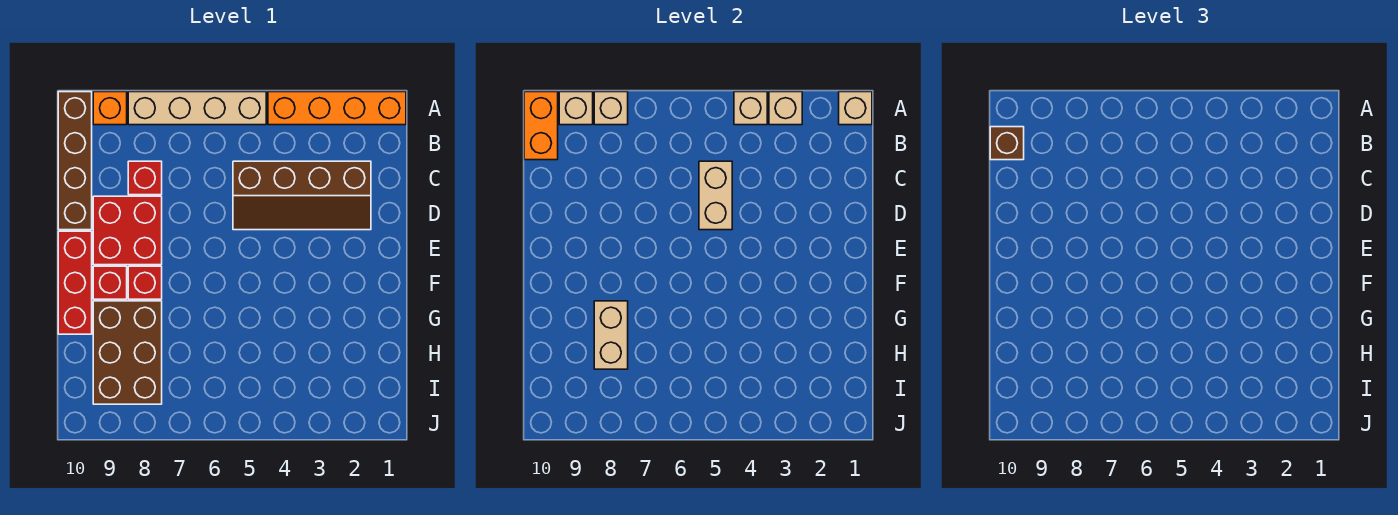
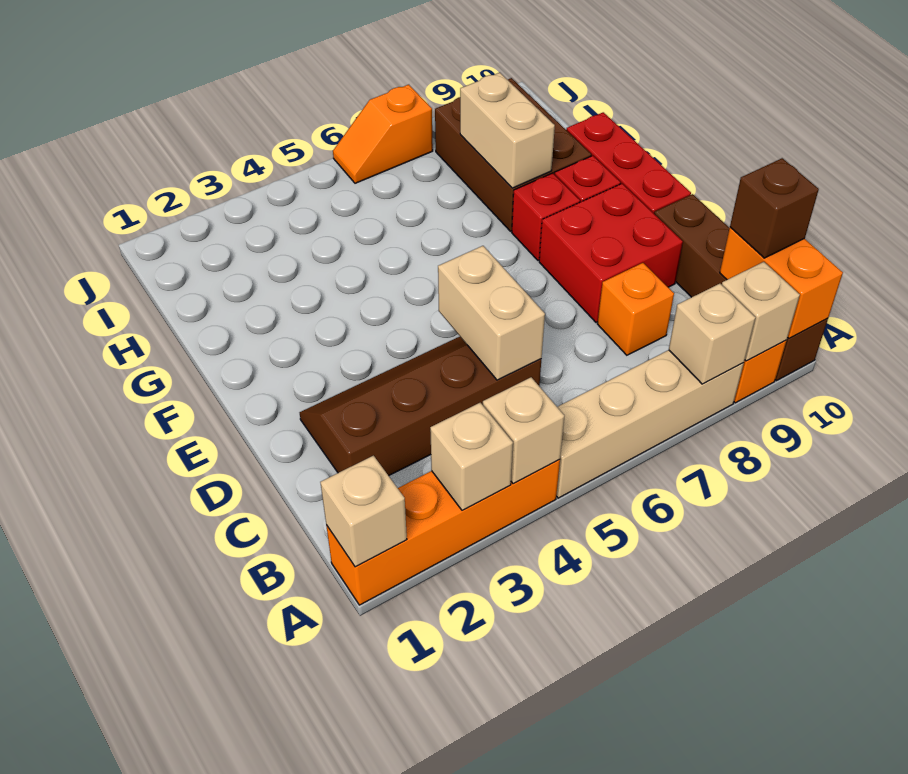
red 1x1 brick [128,161,162,195] -> orange 1x1 brick [597,263,674,355]
none -> orange 1x2 slope [333,85,433,183]

